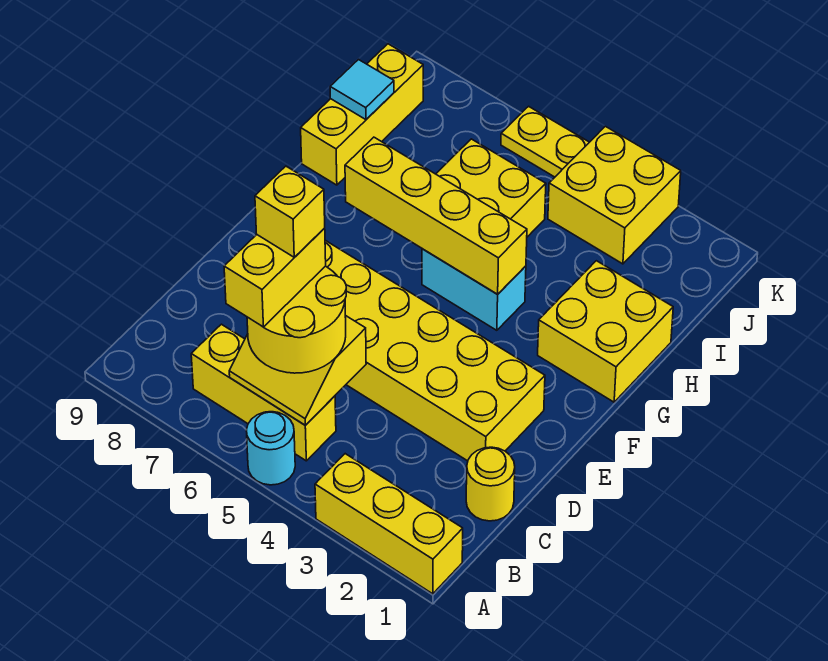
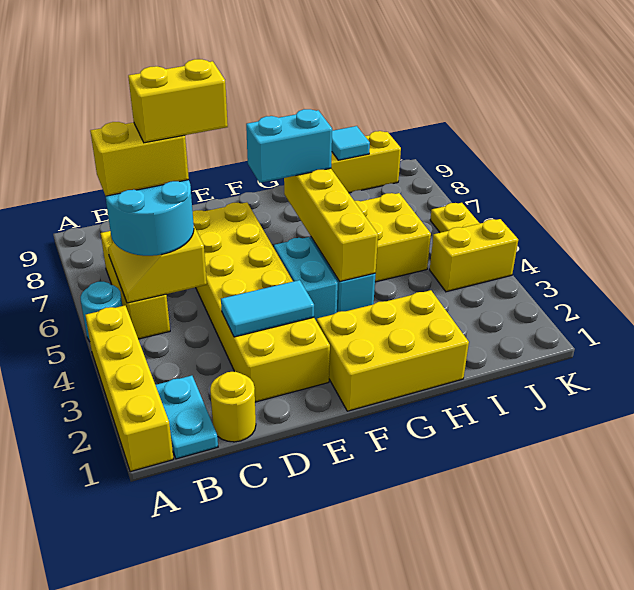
yellow 1x3 brick [315,454,463,594] -> yellow 1x4 brick [85,306,173,472]
none -> cyan 1x2 plate [156,376,218,459]
yellow 2x2 round brick [247,266,346,373] -> cyan 2x2 round brick [105,180,194,256]
yellow 1x1 brick [255,166,325,257] -> yellow 1x2 brick [128,59,228,143]
none -> cyan 1x2 tile [221,280,314,337]
none -> cyan 1x2 brick [274,237,338,322]
none -> cyan 1x2 brick [246,109,332,183]
yellow 2x2 brick [538,261,673,402] -> yellow 2x3 brick [317,290,469,411]
yellow 2x2 brick [548,126,681,264] -> yellow 1x2 brick [430,219,518,292]

